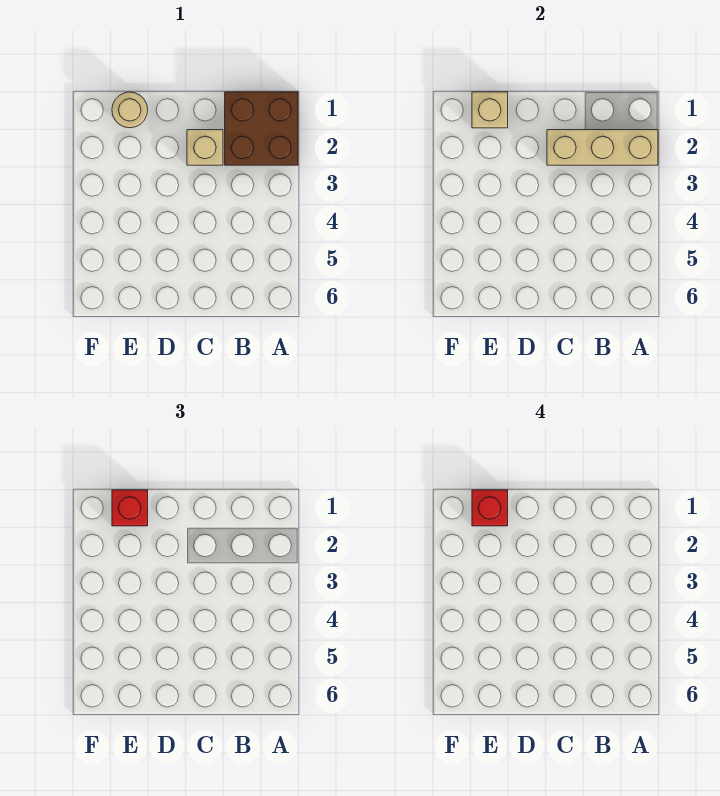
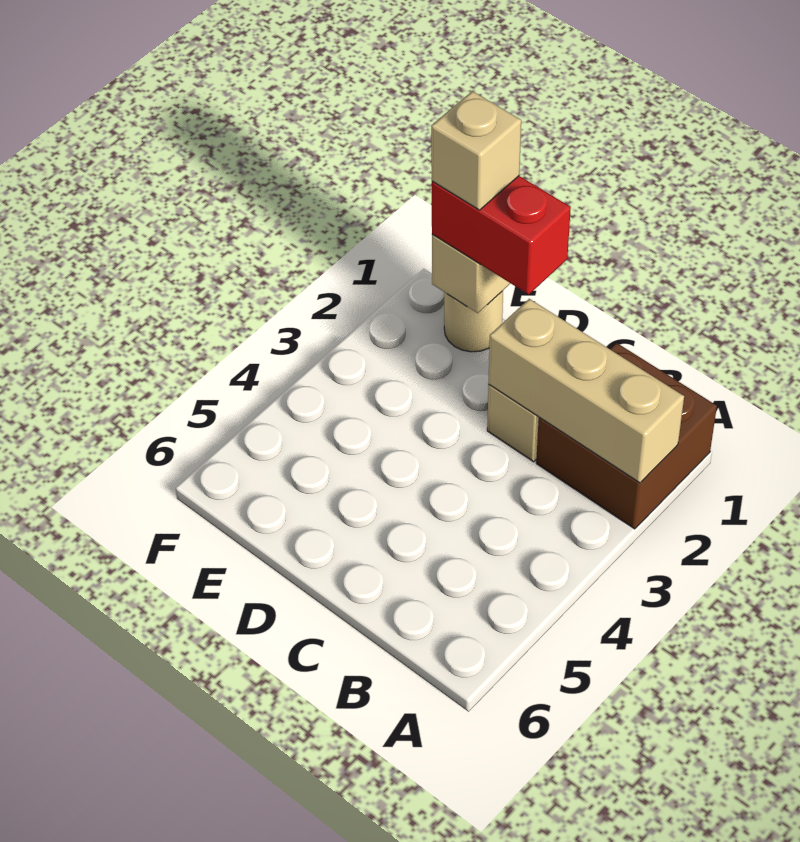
red 1x1 brick [112,490,148,526] -> red 1x2 brick [432,176,571,294]
red 1x1 brick [472,490,508,526] -> tan 1x1 brick [431,91,521,210]

